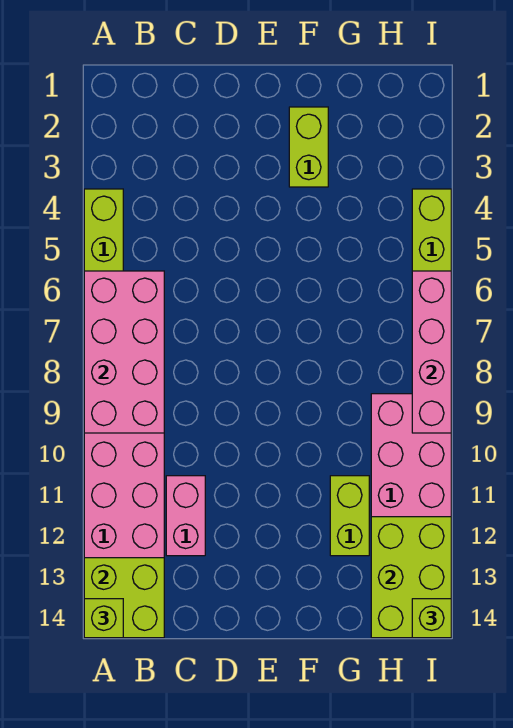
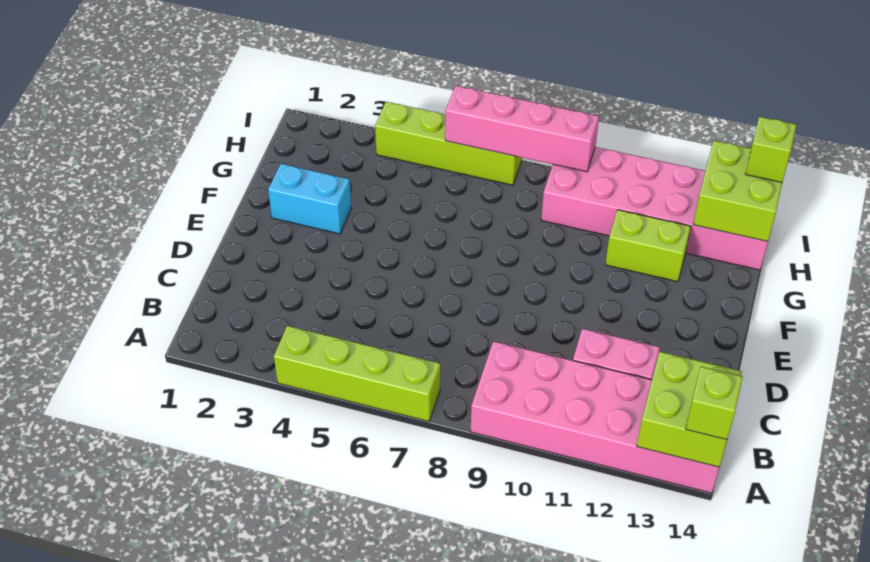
pink 2x4 brick [84,271,164,433] -> none
lime 1x2 brick [289,107,328,187] -> cyan 1x2 brick [268,164,351,234]
lime 2x3 brick [371,517,451,638] -> lime 2x2 brick [693,141,782,241]

